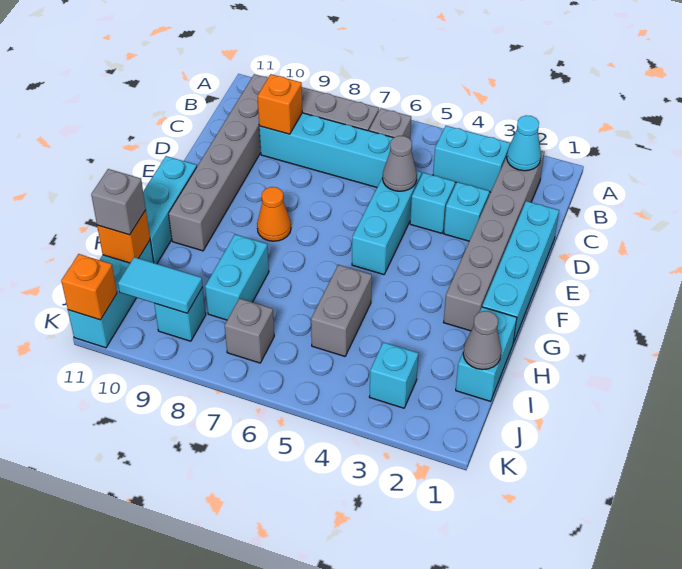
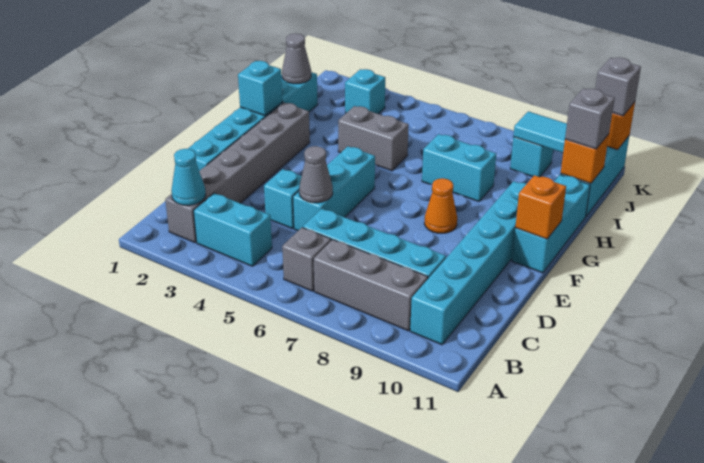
grey 1x6 brick [169,74,268,251] -> cyan 1x6 brick [410,181,527,345]
orange 1x1 brick [258,74,302,134] -> orange 1x1 brick moved to [515,175,566,239]
cyan 1x1 brick [444,182,489,241] -> cyan 1x1 brick moved to [238,61,282,116]
grey 1x2 brick [311,265,372,356] -> grey 1x2 brick turned to [338,106,409,171]
cyan 1x2 brick [205,234,269,320] -> cyan 1x2 brick turned to [422,134,496,201]
grey 1x1 brick [225,298,274,363] -> grey 1x1 brick moved to [595,58,641,116]

